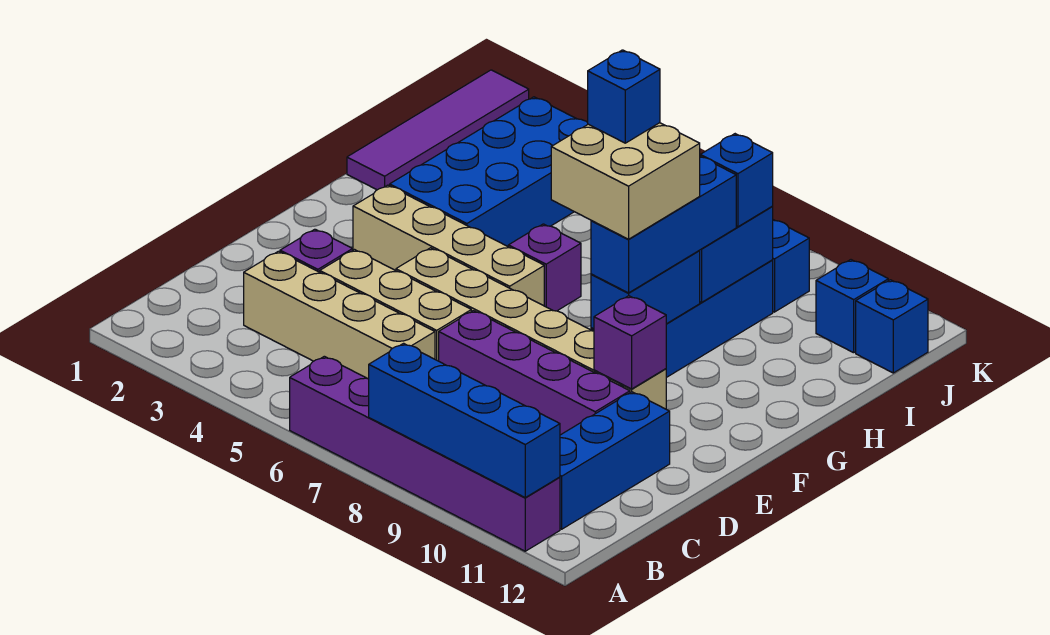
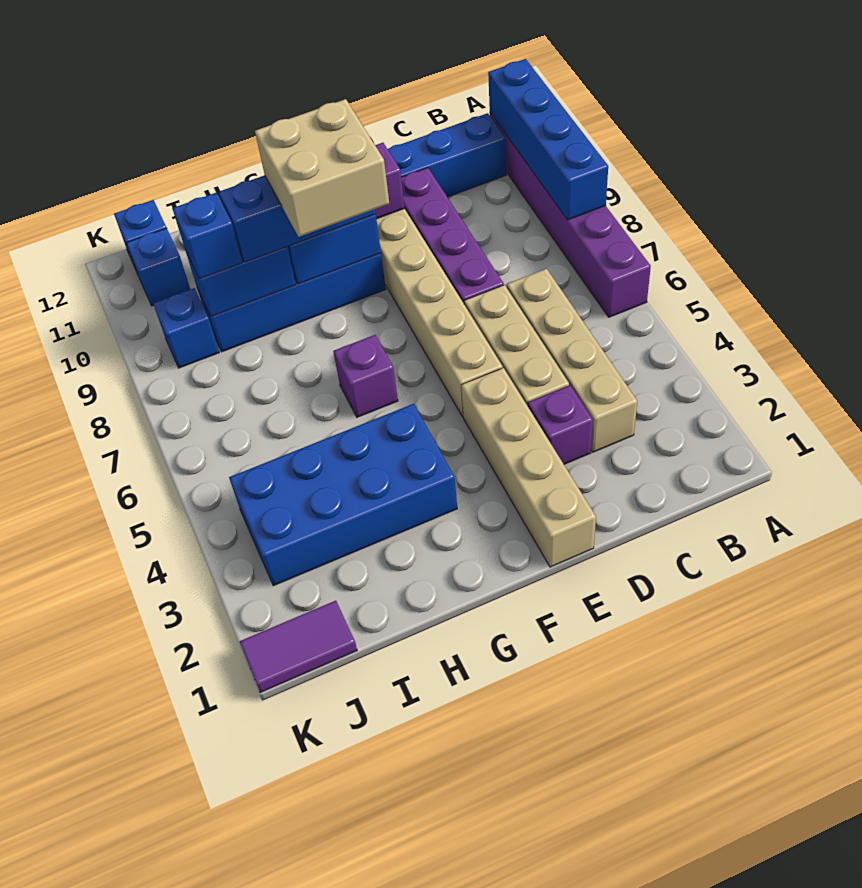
tan 1x4 brick [353,185,544,306] -> tan 1x4 brick moved to [461,368,596,567]
blue 1x1 brick [588,50,660,143] -> none
purple 1x4 tile [347,70,529,190] -> purple 1x2 tile [240,601,357,693]

